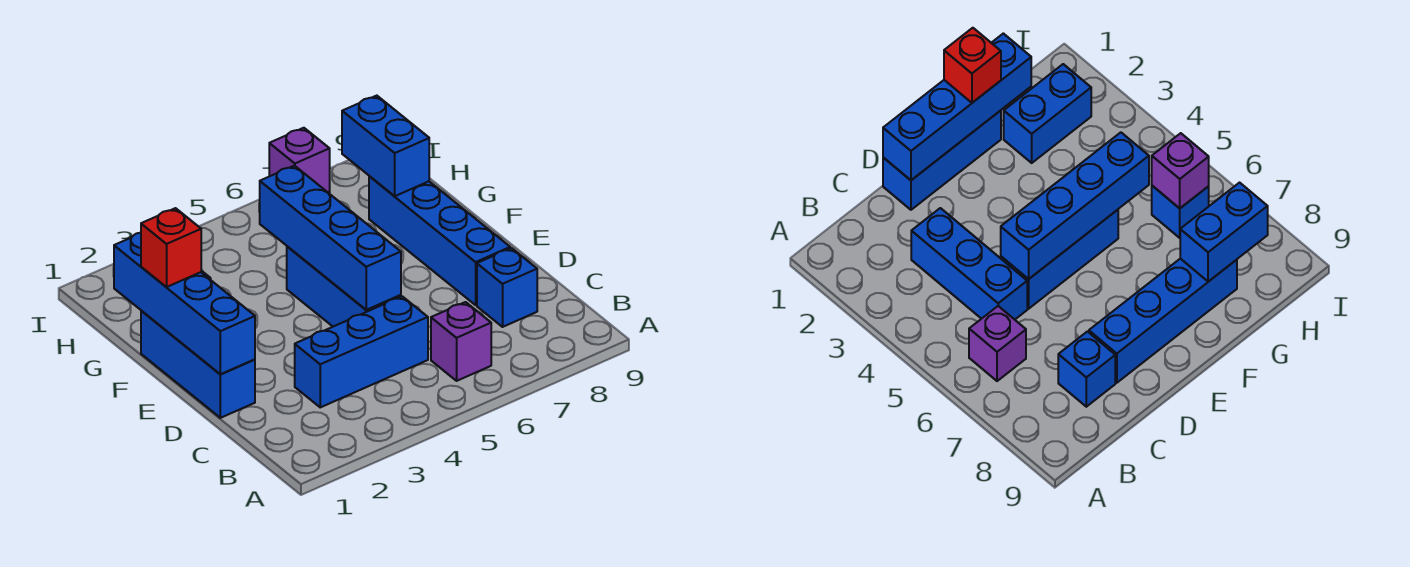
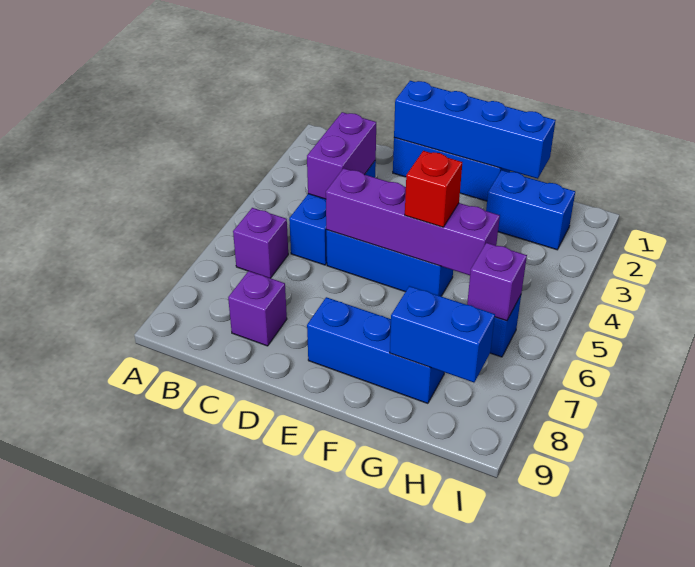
none -> purple 1x2 brick [307,112,376,199]
blue 1x1 brick [477,248,537,327] -> purple 1x1 brick [228,271,287,346]
blue 1x4 brick [260,166,401,310] -> purple 1x4 brick [326,168,500,275]
blue 1x4 brick [369,176,510,305] -> blue 1x3 brick [307,297,444,403]
red 1x1 brick [141,208,201,287] -> red 1x1 brick moved to [405,151,462,227]

